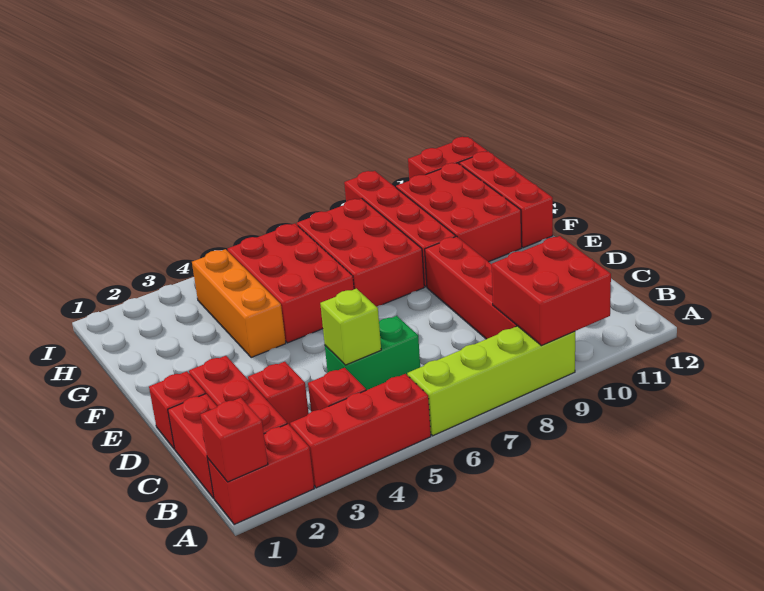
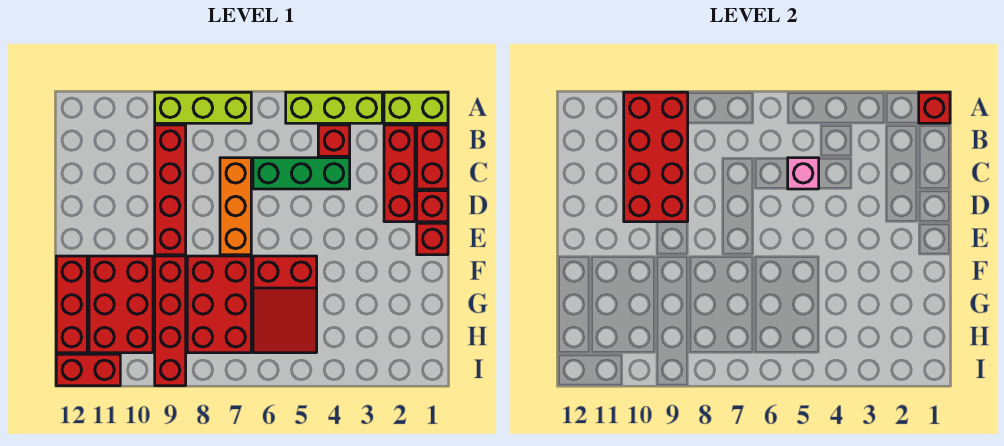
red 1x2 brick [208,424,314,525] -> lime 1x2 brick [384,92,448,123]
red 1x3 brick [290,374,431,488] -> lime 1x3 brick [286,92,382,123]
lime 1x4 brick [407,326,575,436] -> lime 1x3 brick [155,92,251,123]
red 2x2 brick [492,236,611,346] -> red 2x4 brick [624,92,688,222]
red 1x1 brick [248,362,309,425] -> red 1x1 brick moved to [417,223,448,255]
green 1x2 brick [325,316,420,390] -> green 1x3 brick [253,158,350,189]
lime 1x1 brick [320,289,381,365] -> pink 1x1 brick [788,158,819,189]
orange 1x3 brick [192,249,286,358] -> orange 1x3 brick moved to [220,158,251,255]
red 2x3 brick [228,223,354,343] -> red 2x3 slope [253,256,317,353]

